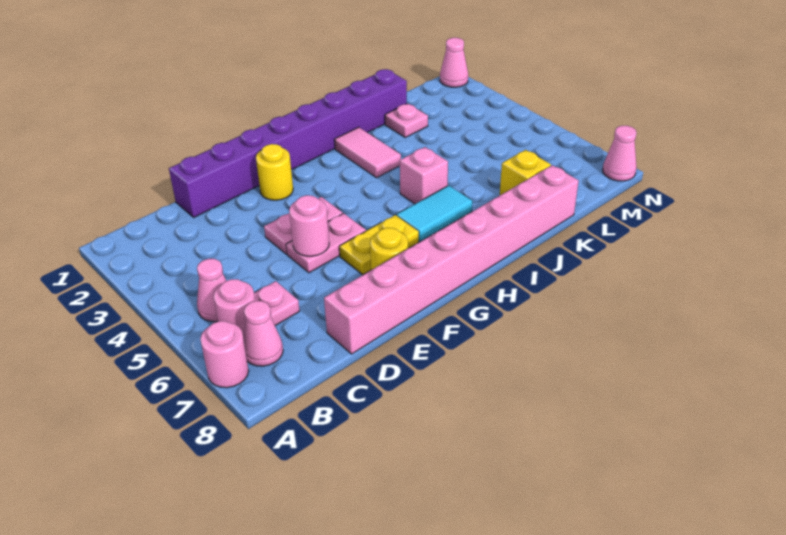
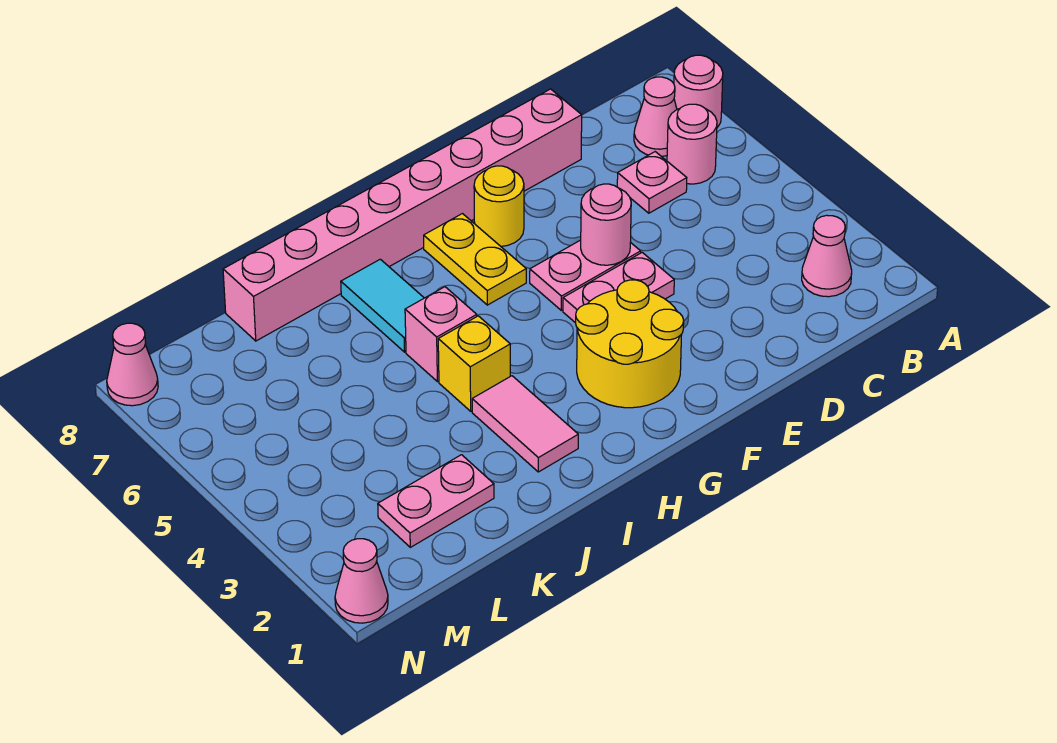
pink 1x1 cone [197,259,226,322] -> pink 1x1 cone moved to [802,215,852,297]
purple 1x8 brick [169,69,407,217] -> none
yellow 1x1 round brick [256,144,293,200] -> yellow 2x2 round brick [576,280,684,408]
yellow 1x2 plate [339,215,419,275] -> yellow 1x2 plate turned to [424,214,526,305]
cyan 1x2 tile [397,185,472,241] -> cyan 1x2 tile turned to [341,259,424,352]
pink 1x1 plate [385,104,428,137] -> pink 1x2 plate [378,455,494,547]
yellow 1x1 brick [500,150,551,195] -> yellow 1x1 brick moved to [438,316,510,411]

